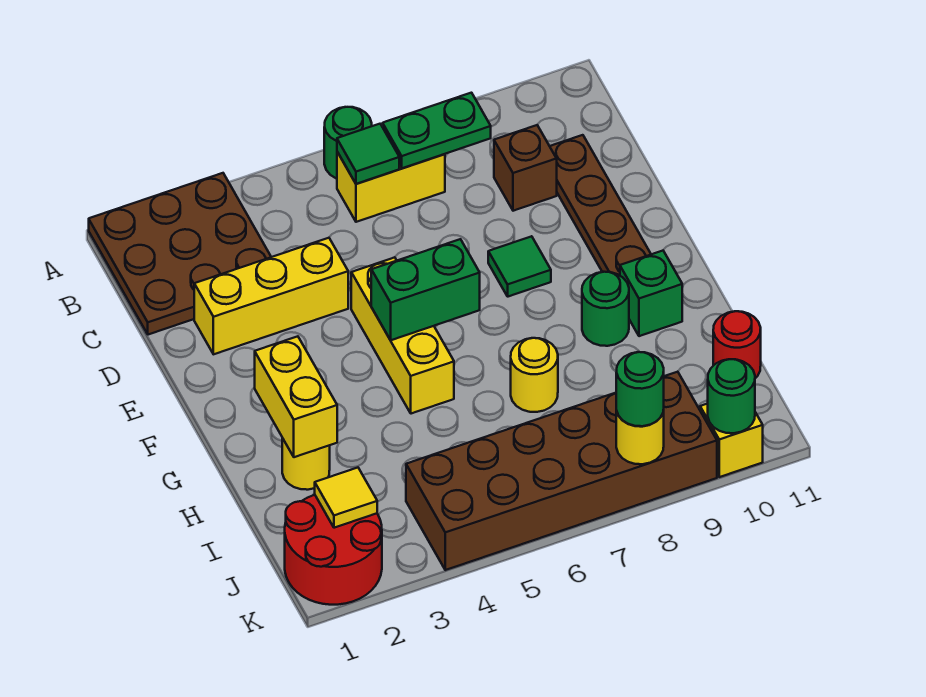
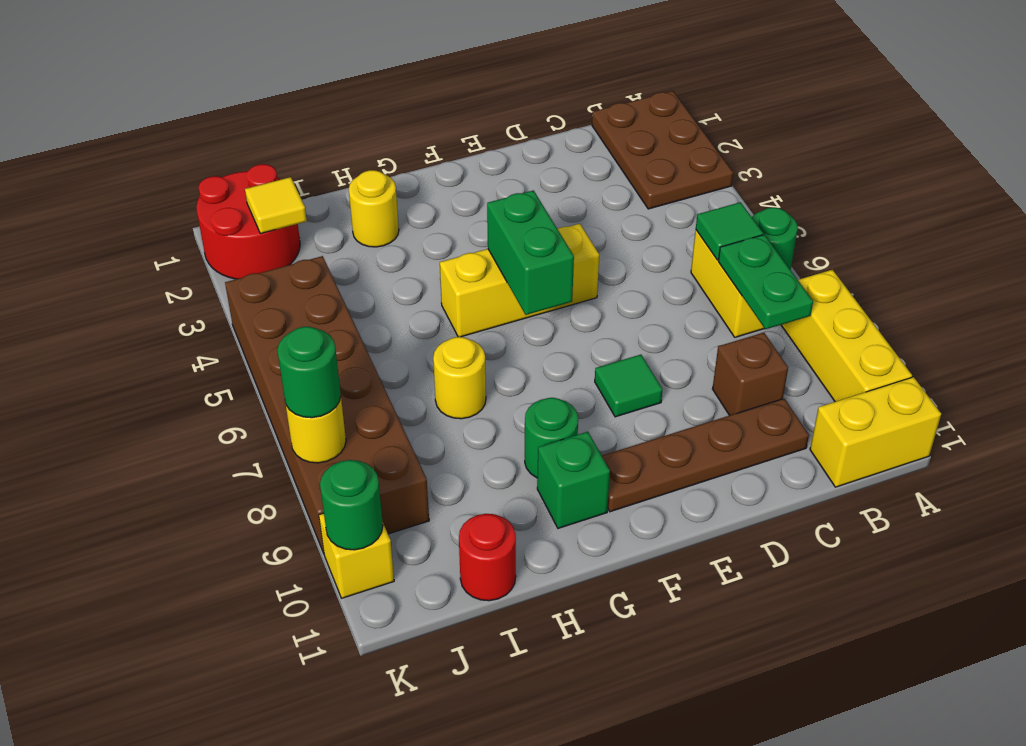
brown 3x3 plate [89,173,271,335] -> brown 2x3 plate [592,91,733,209]
yellow 1x3 brick [194,238,348,354] -> yellow 1x3 brick moved to [781,270,912,402]
yellow 1x2 brick [255,336,337,457] -> yellow 1x2 brick moved to [810,377,941,487]

